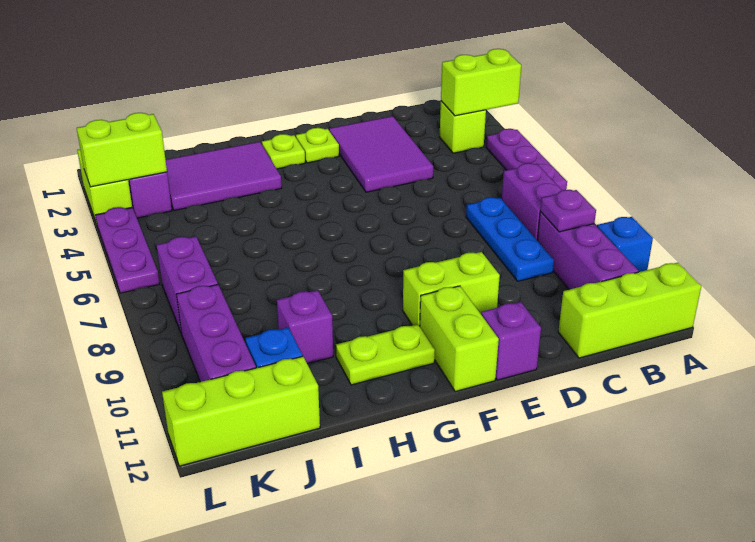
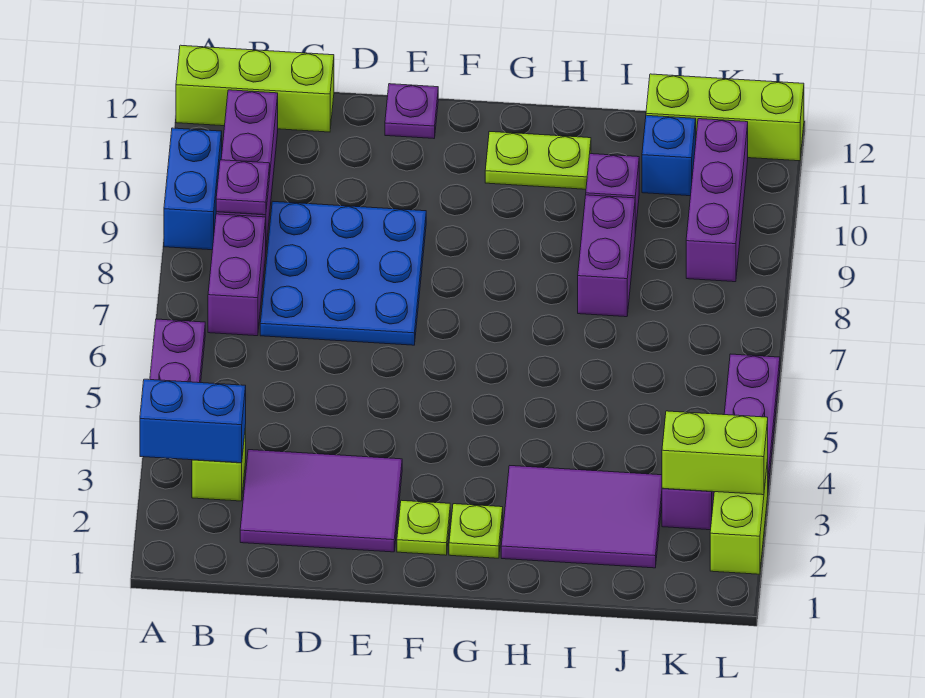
lime 1x2 brick [441,49,521,116] -> blue 1x2 brick [140,379,246,463]
blue 1x1 brick [597,217,653,272] -> blue 1x2 brick [164,128,222,250]
blue 1x3 plate [466,197,554,281] -> blue 3x3 plate [260,202,426,345]
purple 2x3 tile [329,116,433,192] -> purple 2x3 tile turned to [240,450,402,552]
lime 1x2 brick [403,252,500,326] -> none
purple 1x1 brick [481,302,541,380] -> purple 1x1 plate [385,84,438,138]
lime 1x2 brick [420,286,499,392] -> none
purple 1x2 brick [157,236,218,334] -> purple 1x2 brick moved to [578,195,635,317]

